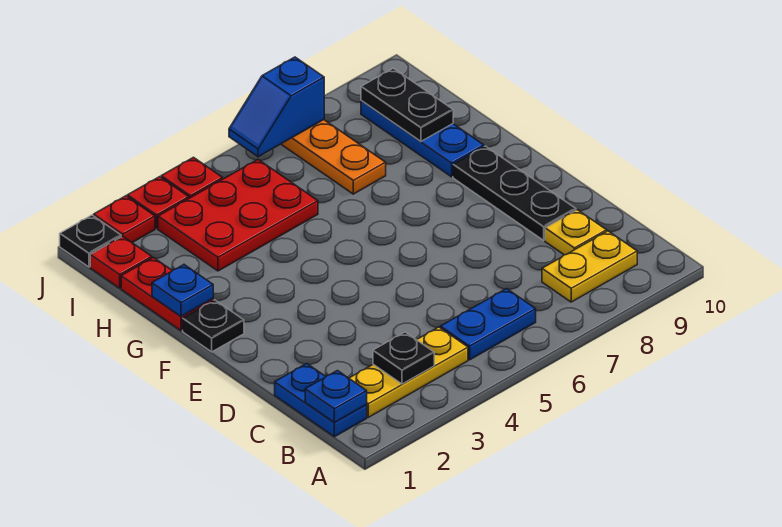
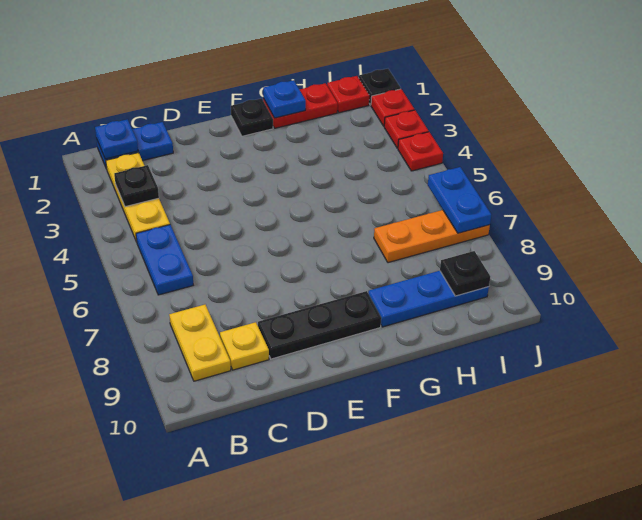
red 2x3 plate [158,160,318,271] -> none
black 1x2 plate [361,68,453,141] -> black 1x1 plate [440,251,490,296]
blue 1x2 slope [229,57,324,157] -> blue 1x2 plate [428,167,491,233]

